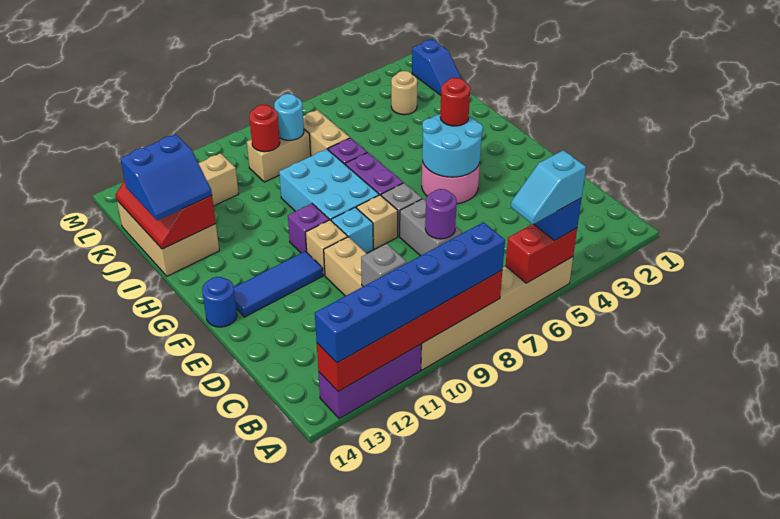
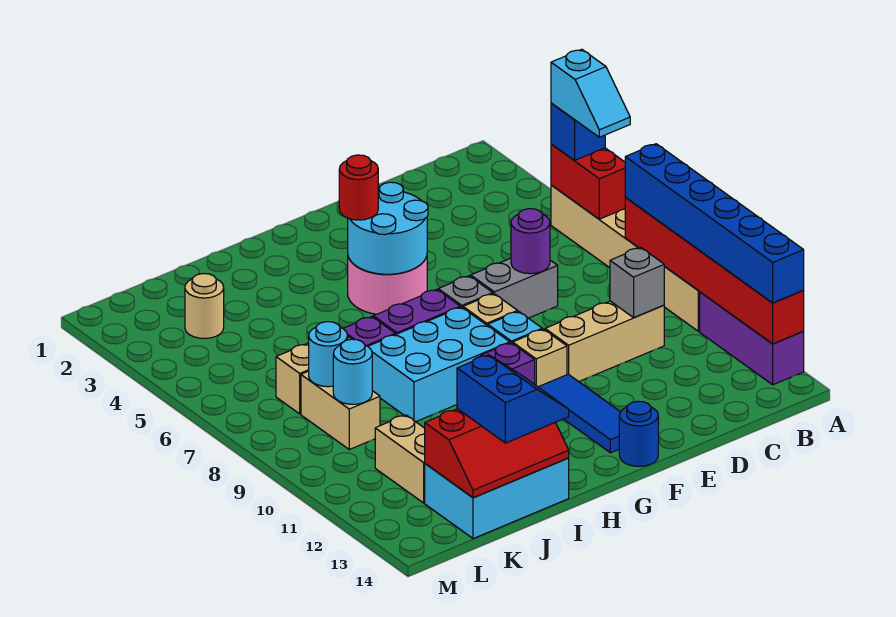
tan 2x3 brick [117,201,219,276] -> cyan 2x3 brick [425,458,569,539]
blue 1x2 slope [412,39,461,95] -> none
red 1x1 round brick [249,105,280,152] -> cyan 1x1 round brick [333,339,372,404]

